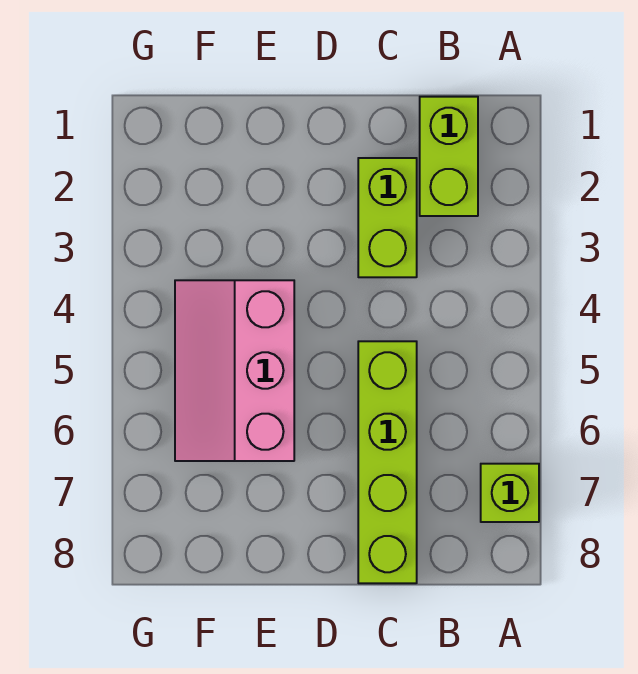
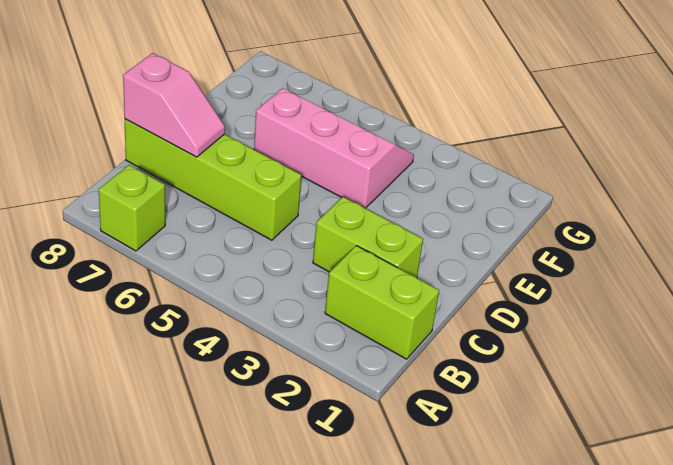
none -> pink 1x2 slope [123,53,225,157]

